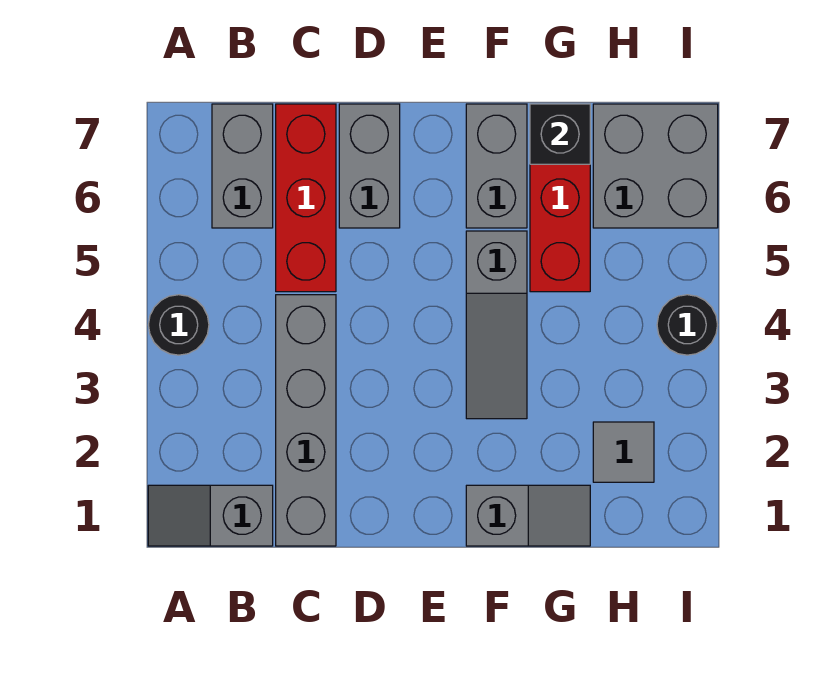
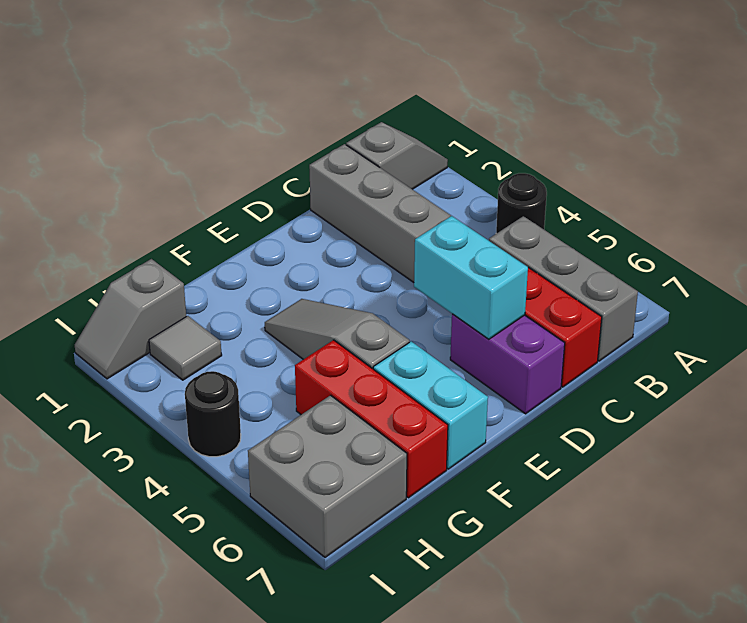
grey 1x2 brick [212,104,273,228] -> grey 1x3 brick [489,216,638,361]
none -> cyan 1x2 brick [414,216,528,339]
grey 1x2 brick [339,104,400,228] -> purple 1x2 brick [450,314,565,414]
grey 1x2 slope [466,485,590,546] -> grey 1x2 slope moved to [75,259,186,379]
grey 1x2 brick [466,104,527,228] -> cyan 1x2 brick [373,341,488,469]
black 1x1 brick [530,104,590,164] -> none

